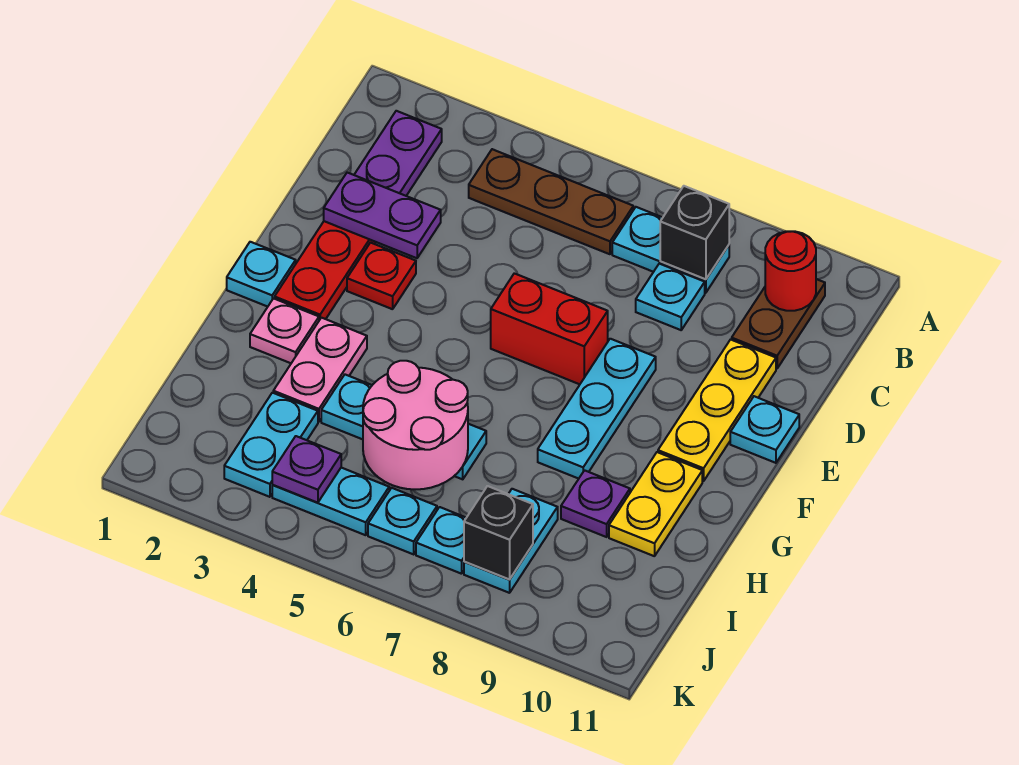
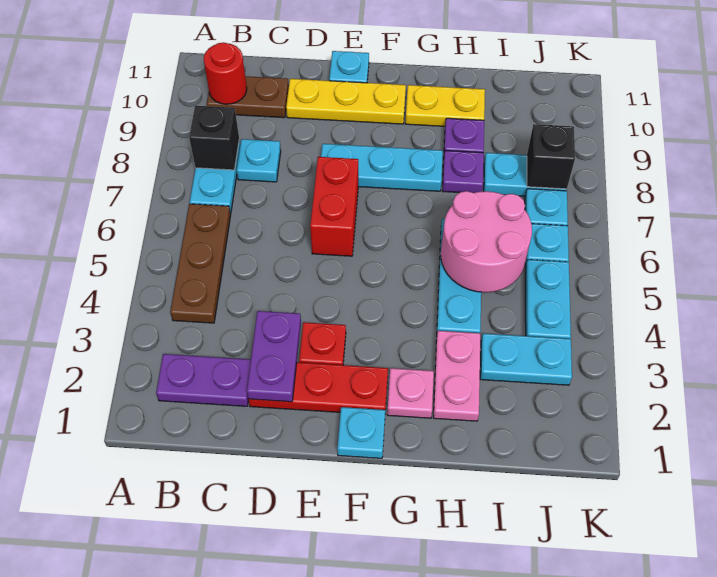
pink 1x2 plate [273,318,367,422] -> pink 1x2 plate turned to [433,331,480,421]
purple 1x1 plate [272,436,341,503] -> purple 1x1 plate moved to [442,151,484,193]

